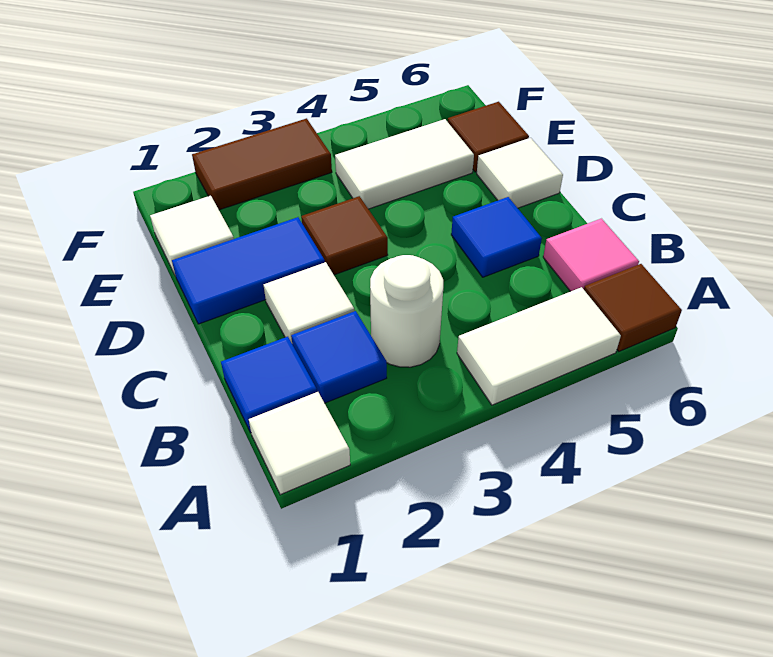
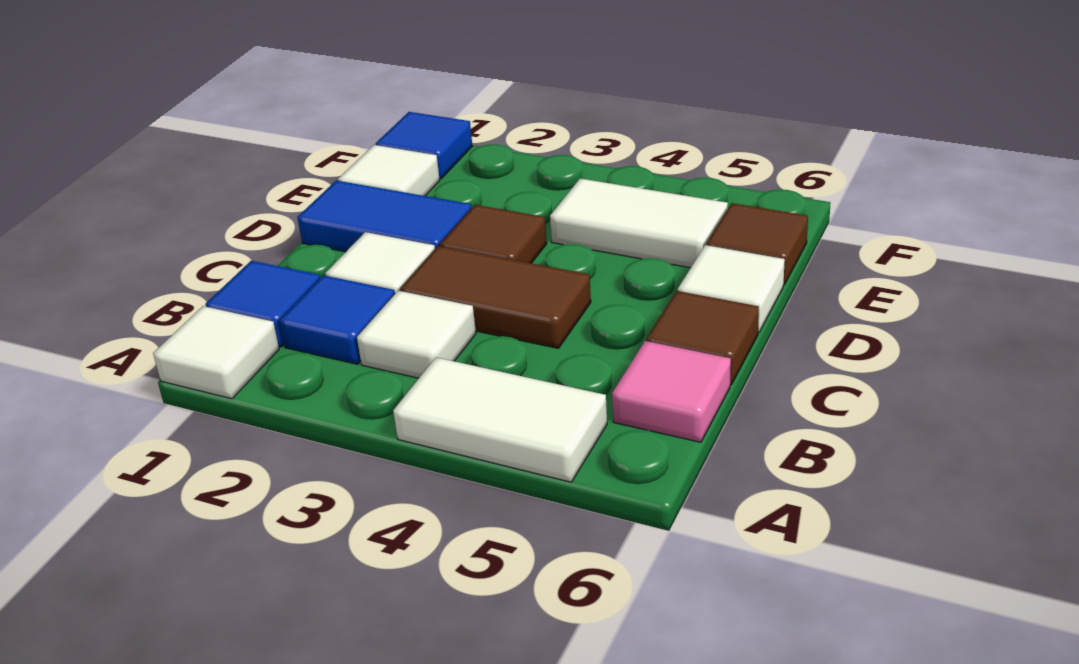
brown 1x1 tile [584,264,682,351] -> brown 1x1 tile moved to [646,291,759,385]
white 1x1 round brick [370,255,443,367] -> white 1x1 tile [357,291,476,378]
blue 1x1 tile [451,197,542,277] -> blue 1x1 tile moved to [376,112,473,179]
brown 1x2 tile [192,118,332,210] -> brown 1x2 tile moved to [400,246,591,348]

